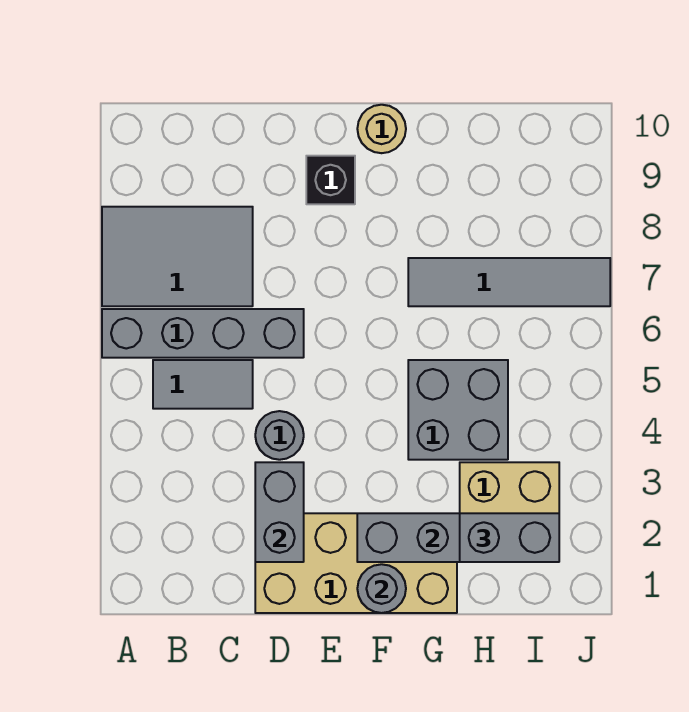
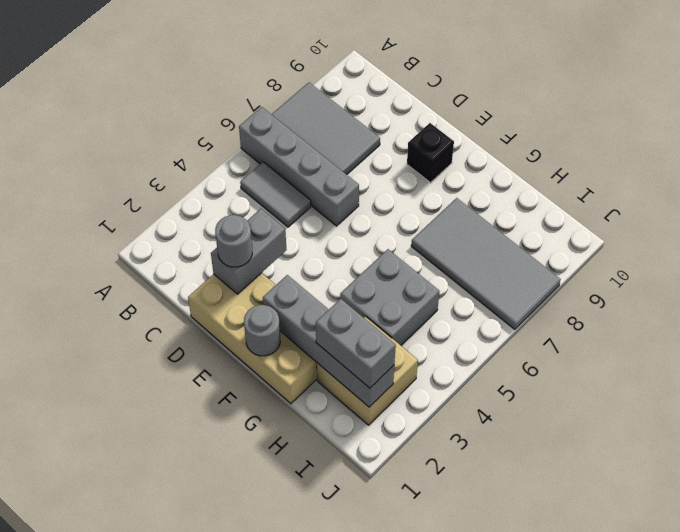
grey 1x1 round brick [255,411,304,460] -> grey 1x1 round brick moved to [215,215,252,267]
tan 1x1 round brick [357,105,406,153] -> none
grey 1x4 tile [408,258,610,306] -> grey 2x4 tile [411,198,561,329]

